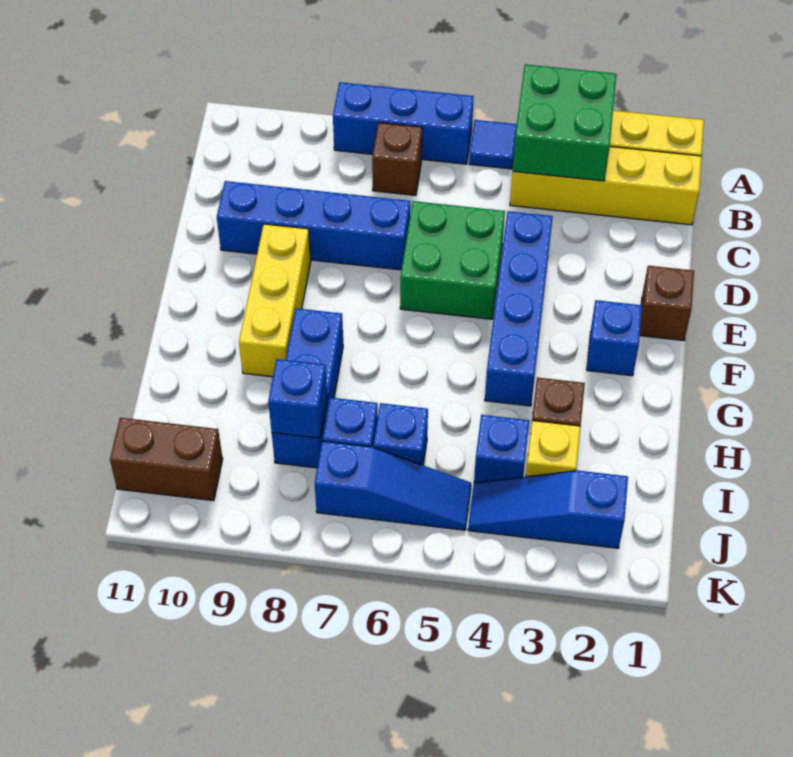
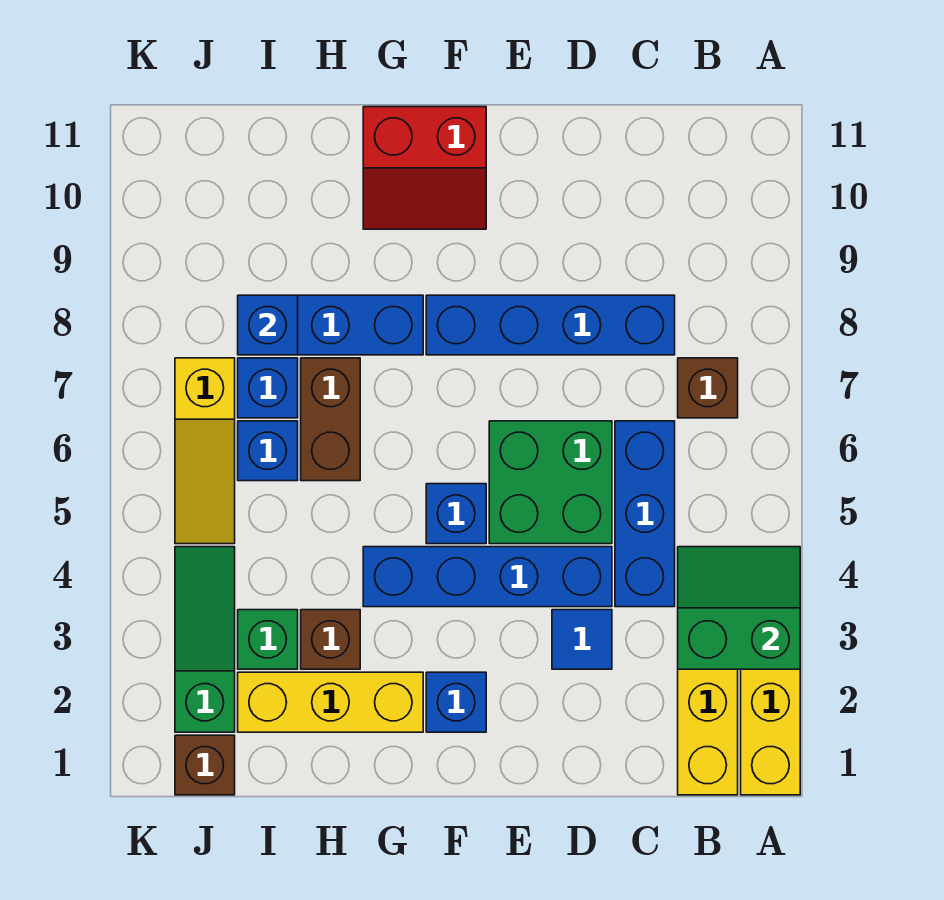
green 2x2 brick [513,64,617,181] -> green 2x2 slope [678,547,800,669]
blue 1x1 tile [469,120,517,169] -> blue 1x1 tile moved to [552,610,612,669]
blue 1x3 brick [333,82,474,164] -> blue 1x3 brick moved to [615,421,675,607]
blue 1x4 brick [217,181,410,270] -> blue 1x4 brick turned to [426,295,675,355]
brown 1x1 brick [640,266,694,341] -> brown 1x1 brick moved to [175,735,235,795]
yellow 1x3 brick [239,224,311,377] -> yellow 1x3 brick moved to [238,672,423,732]
none -> red 2x2 slope [363,107,486,229]
yellow 1x1 brick [526,421,581,477] -> green 1x1 brick [238,610,298,669]
blue 1x1 brick [474,415,530,483] -> blue 1x1 brick moved to [426,484,486,544]
blue 1x3 slope [468,471,628,548] -> green 1x3 slope [175,547,235,732]
blue 1x3 slope [315,441,471,530] -> yellow 1x3 slope [175,358,235,544]
brown 1x2 brick [110,418,223,501] -> brown 1x2 brick moved to [301,358,360,481]

